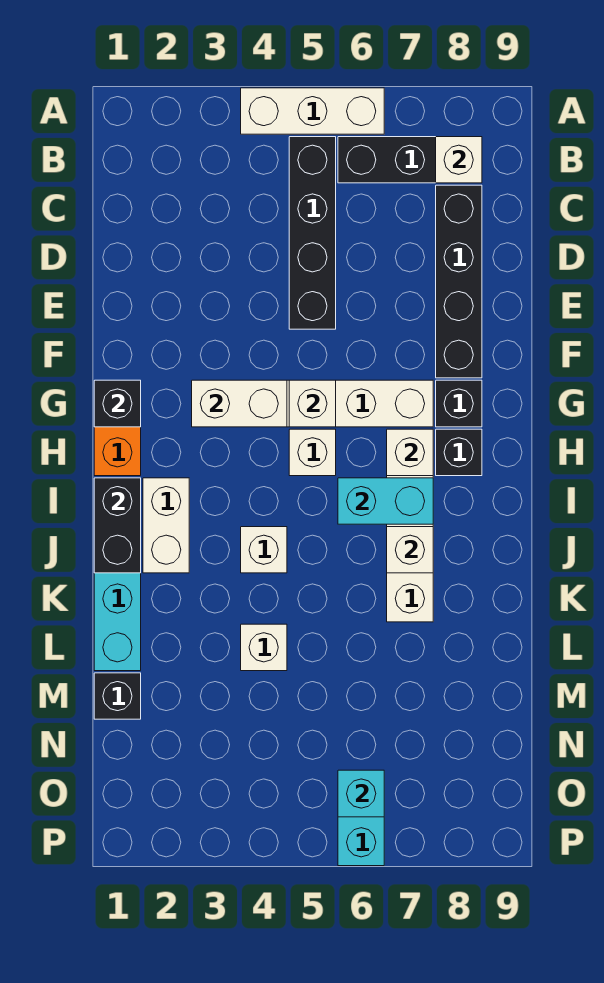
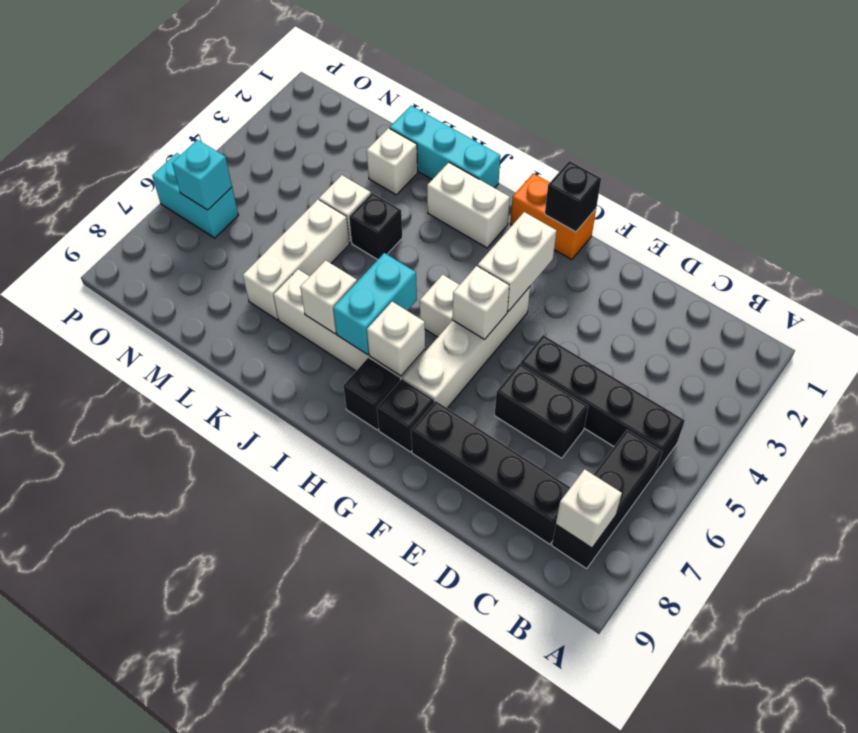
white 1x3 brick [241,88,384,134] -> white 1x3 brick moved to [243,199,349,320]
black 1x2 brick [94,478,141,573] -> black 1x2 brick moved to [495,364,588,458]
white 1x1 brick [241,527,287,573] -> white 1x1 brick moved to [367,128,418,195]
black 1x1 brick [94,673,141,719] -> black 1x1 brick moved to [349,193,403,260]

